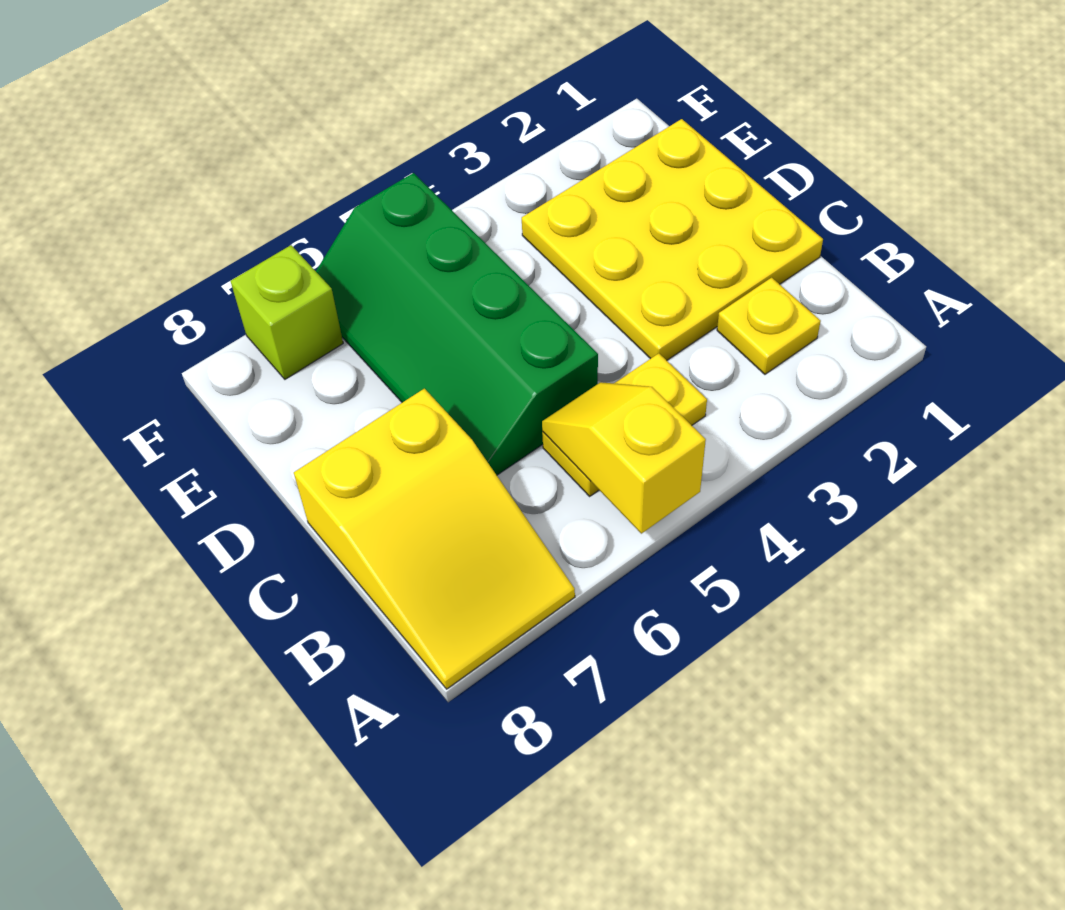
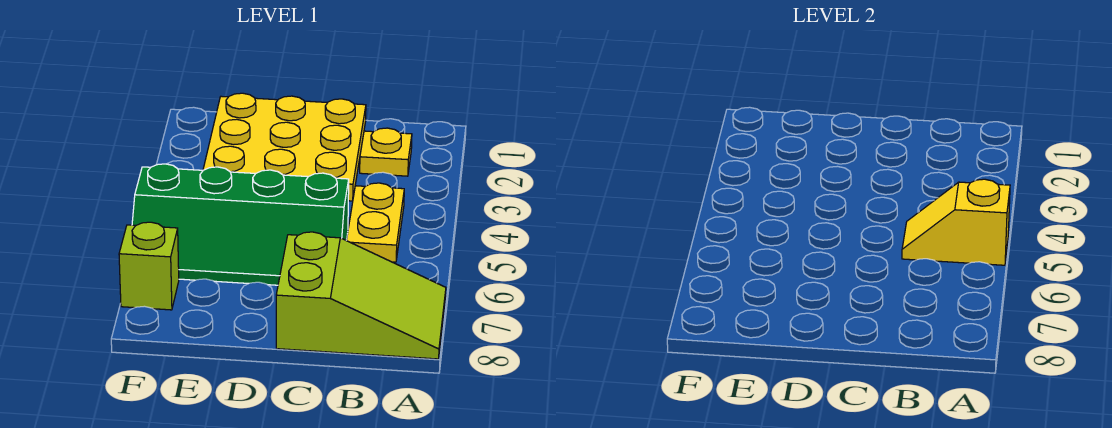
yellow 2x3 slope [294,389,575,689] -> lime 2x3 slope [276,232,446,359]

